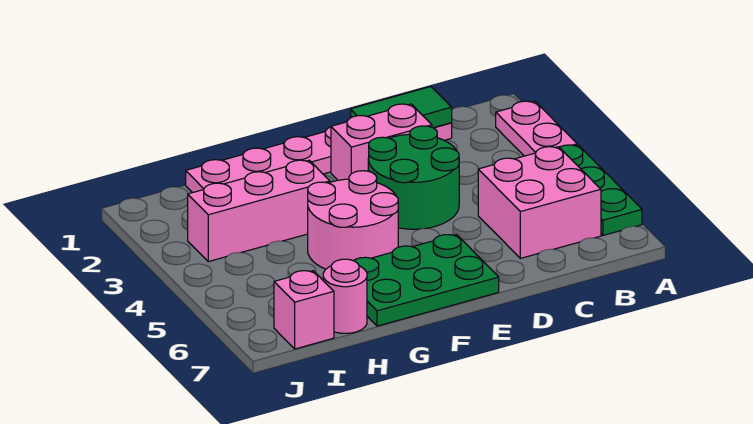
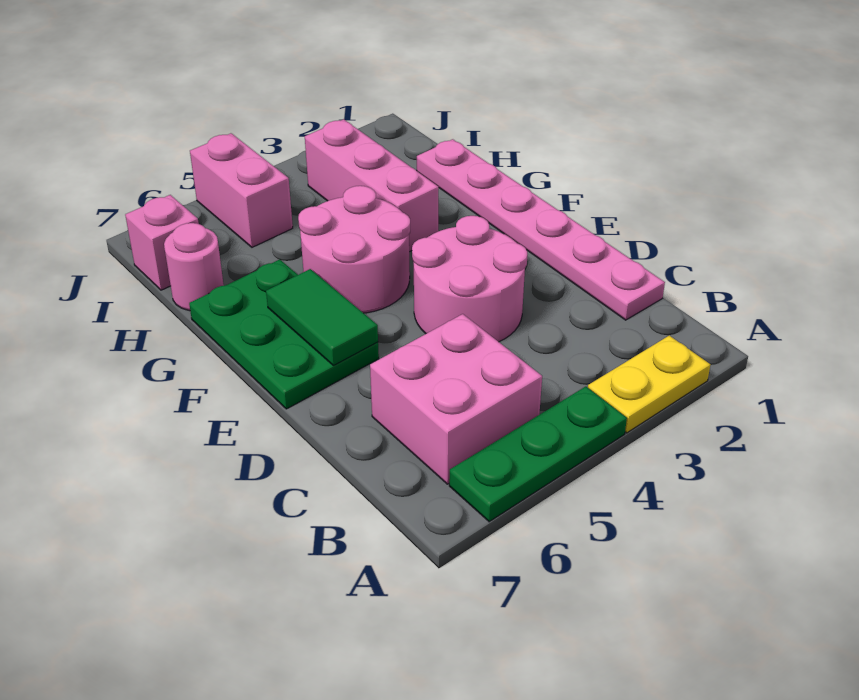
pink 1x2 plate [496,101,577,156] -> yellow 1x2 plate [588,336,710,433]
green 1x2 tile [351,87,452,128] -> green 1x2 tile moved to [266,269,378,366]
pink 1x2 brick [331,104,432,180] -> pink 1x2 brick moved to [190,133,293,247]
green 2x2 round brick [368,126,459,229] -> pink 2x2 round brick [412,216,527,342]

